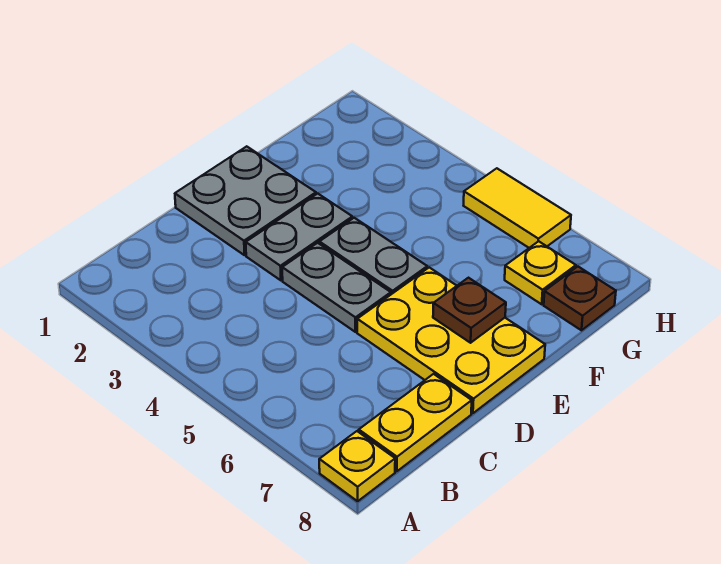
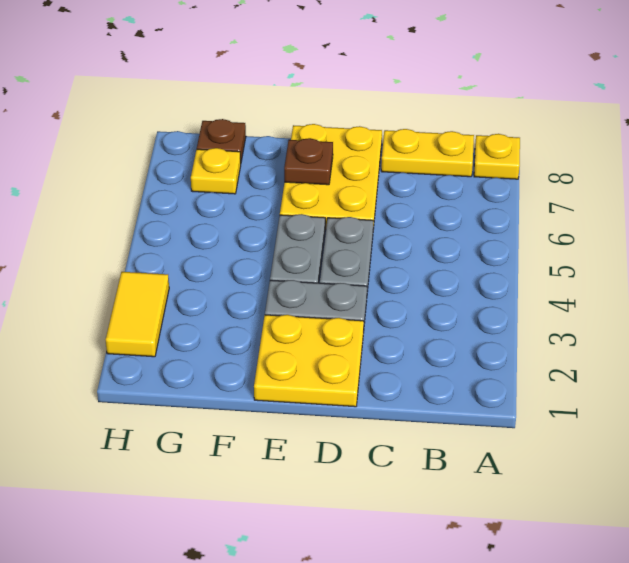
grey 2x2 plate [175,146,316,255] -> yellow 2x2 plate [254,315,364,407]
yellow 1x2 tile [464,168,571,248] -> yellow 1x2 tile moved to [106,272,169,357]

